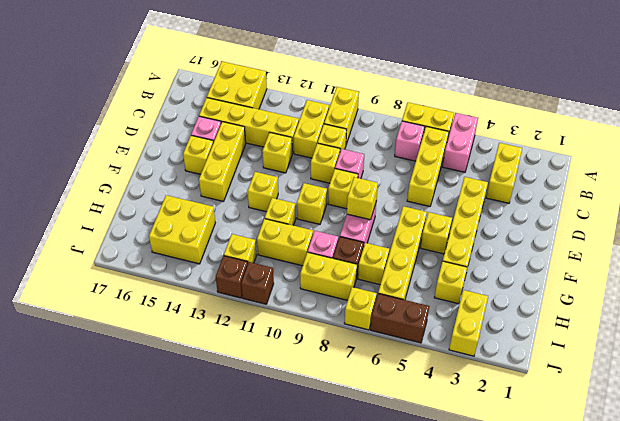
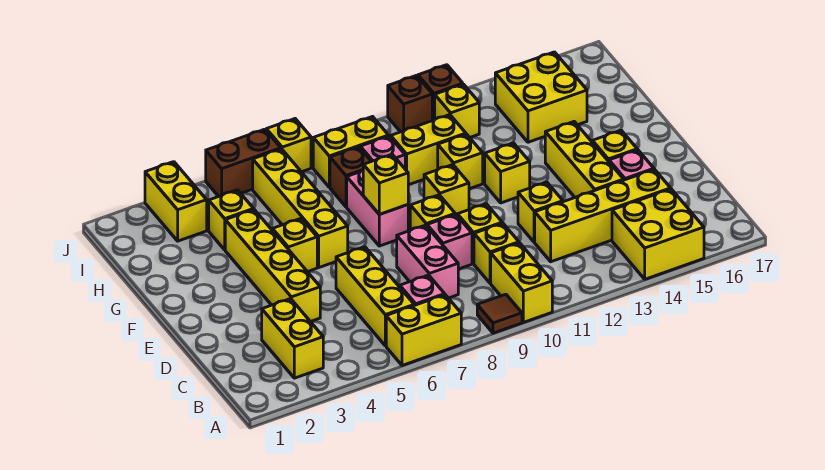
pink 1x2 brick [442,113,478,172] -> pink 1x2 brick moved to [397,225,458,298]
none -> brown 1x1 tile [477,294,522,333]
yellow 1x2 brick [294,100,329,158] -> none
yellow 1x1 brick [358,243,389,285] -> none

